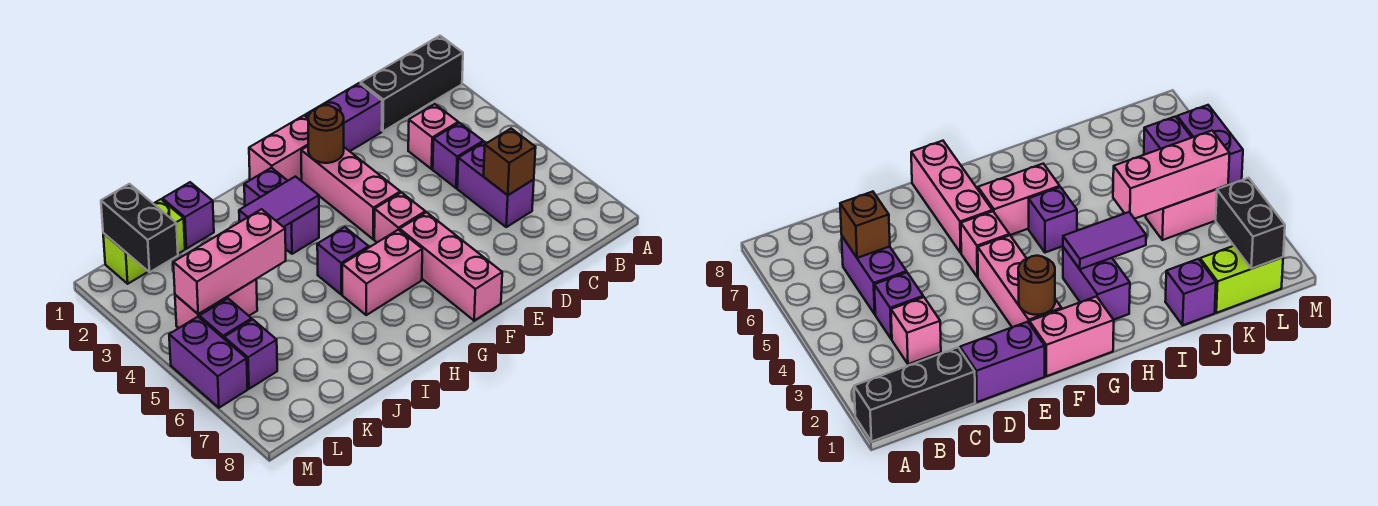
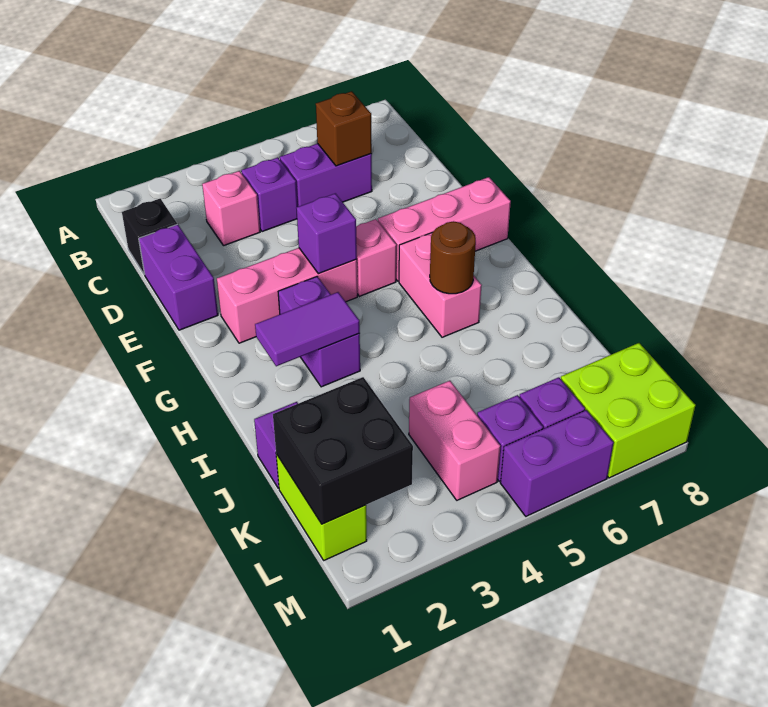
black 1x3 brick [361,36,463,131] -> black 1x1 brick [122,199,177,275]
pink 1x2 brick [249,116,308,181] -> none
brown 1x1 round brick [308,105,344,163] -> brown 1x1 round brick moved to [430,221,476,294]
purple 1x2 brick [244,168,319,254] -> purple 1x2 brick turned to [278,277,360,387]
purple 1x2 tile [239,177,319,227] -> purple 1x2 tile turned to [255,292,360,366]
purple 1x1 brick [317,227,369,294] -> purple 1x1 brick moved to [296,193,357,274]
pink 1x3 brick [173,209,286,314] -> none
black 1x2 brick [101,184,178,272] -> black 2x2 brick [273,377,413,524]
none -> lime 2x2 brick [561,343,696,478]

